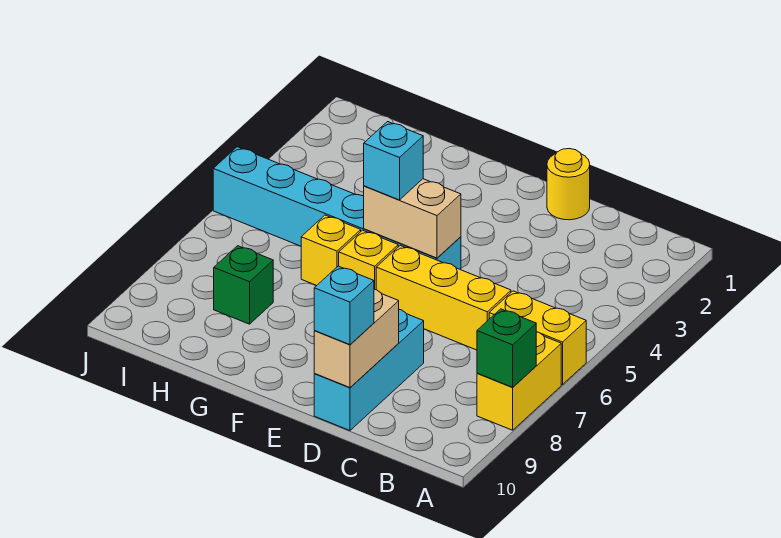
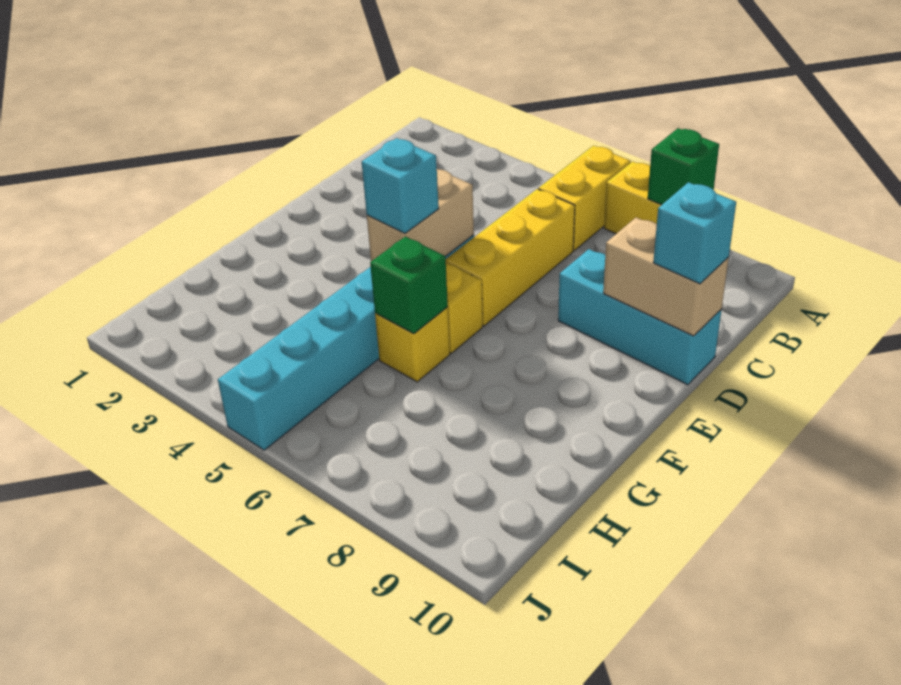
yellow 1x1 round brick [547,149,590,220] -> none
green 1x1 brick [214,246,273,324] -> green 1x1 brick moved to [370,236,448,334]

